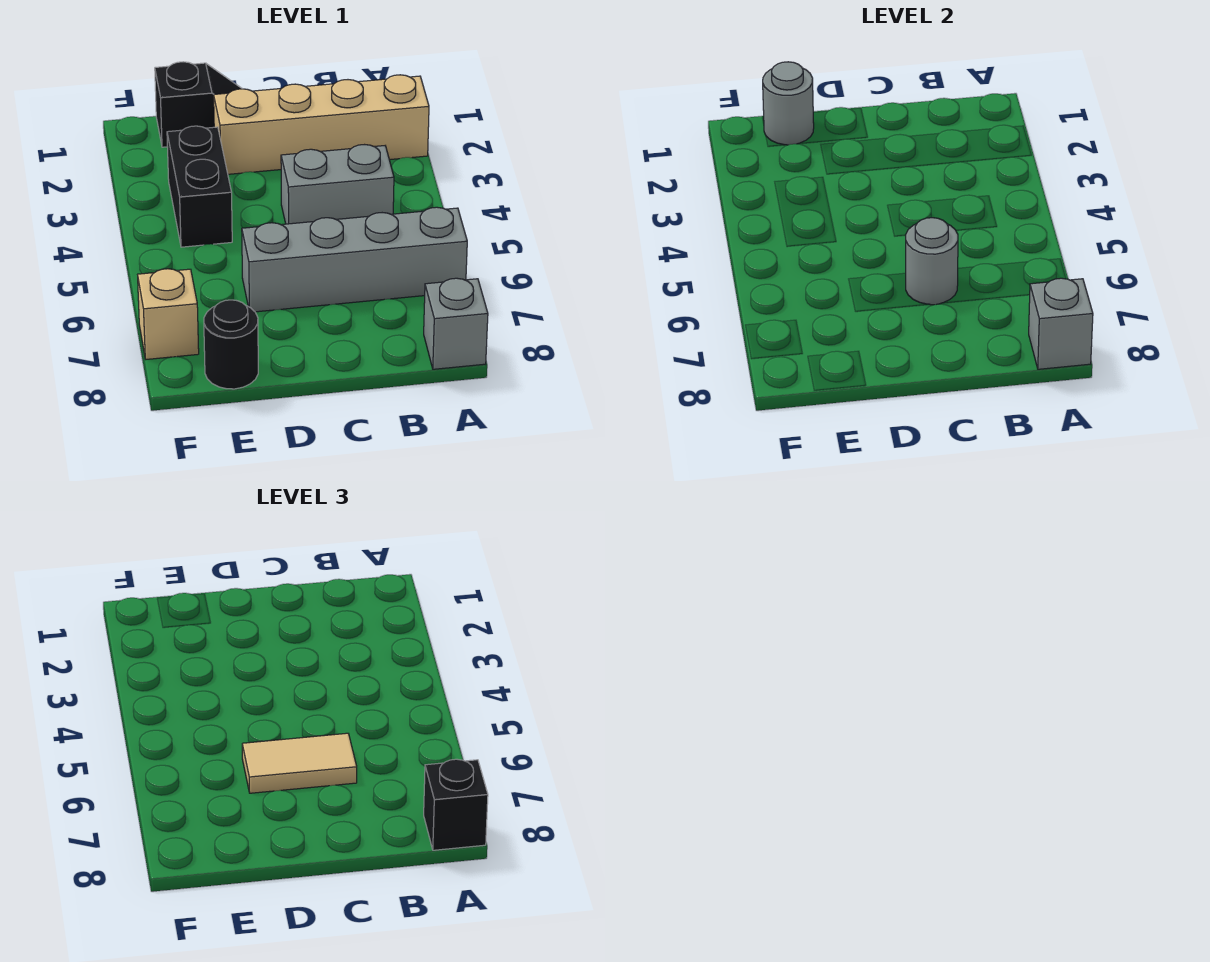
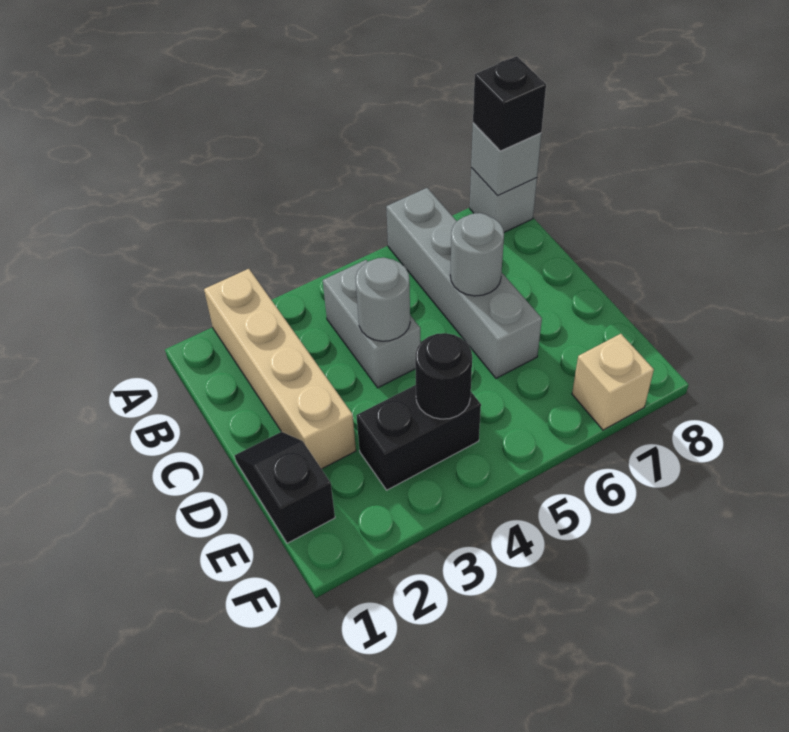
tan 1x2 tile [242,733,357,793] -> none
grey 1x1 round brick [763,62,814,145] -> grey 1x1 round brick moved to [355,258,410,341]
black 1x1 round brick [204,300,258,389] -> black 1x1 round brick moved to [415,333,472,419]

